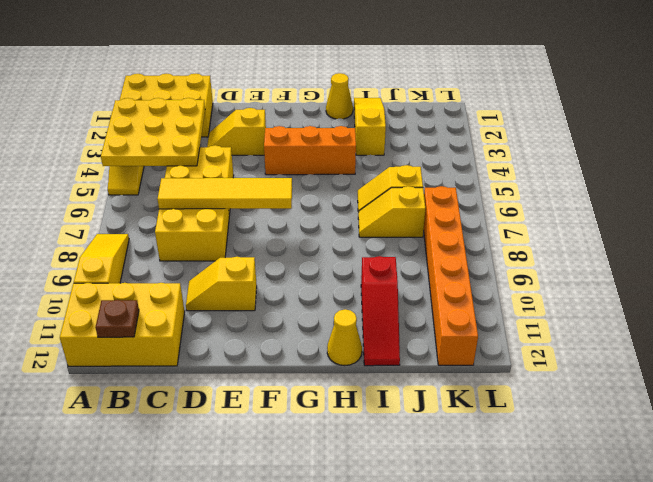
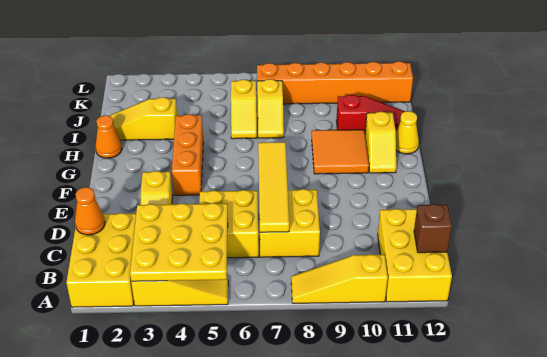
brown 1x1 plate [95,300,139,337] -> brown 1x1 brick [414,204,452,253]
none -> orange 1x1 cone [75,187,105,235]
yellow 1x2 slope [186,257,257,311] -> yellow 1x2 slope moved to [365,112,396,173]
none -> orange 2x2 tile [312,130,369,174]
yellow 1x1 cone [326,73,353,119] -> orange 1x1 cone [96,115,122,158]

